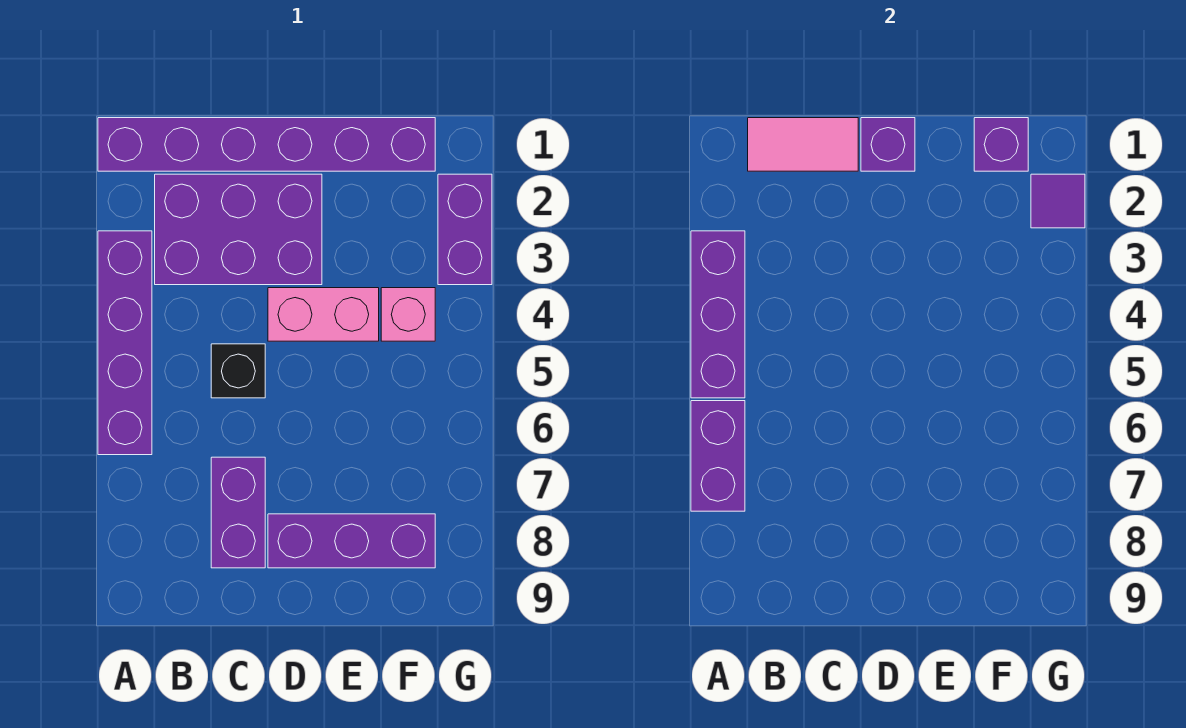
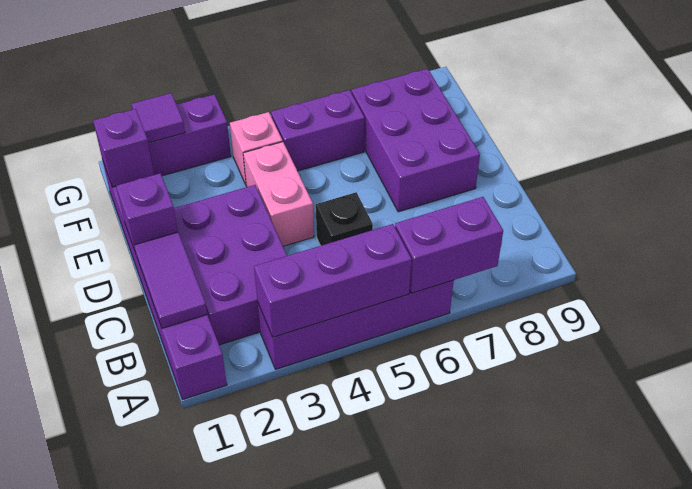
pink 1x2 tile [748,118,858,171] -> purple 1x2 tile [134,232,207,328]
purple 1x2 brick [211,457,265,568] -> purple 1x2 brick moved to [271,90,365,171]
purple 1x3 brick [268,514,435,568] -> purple 2x3 brick [351,69,480,212]

